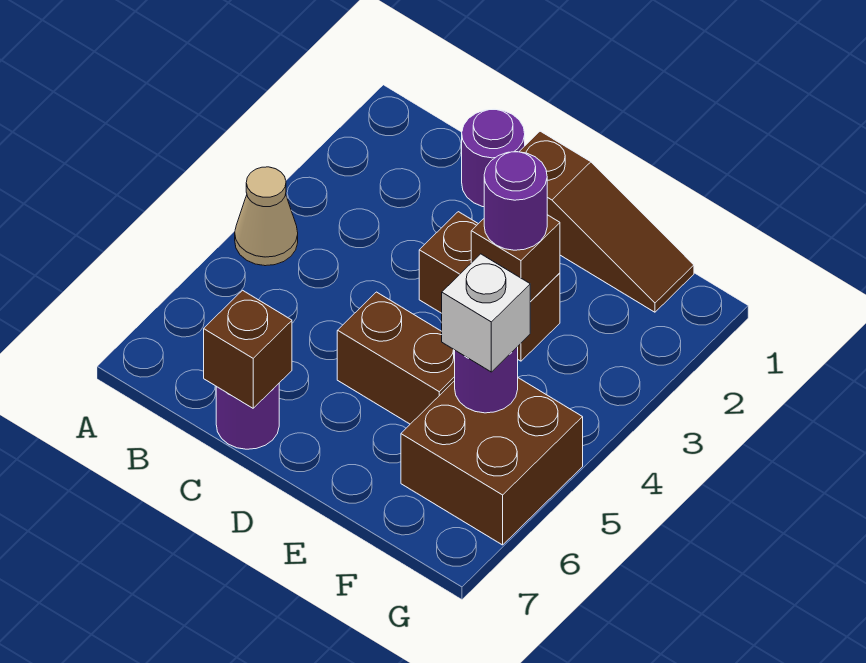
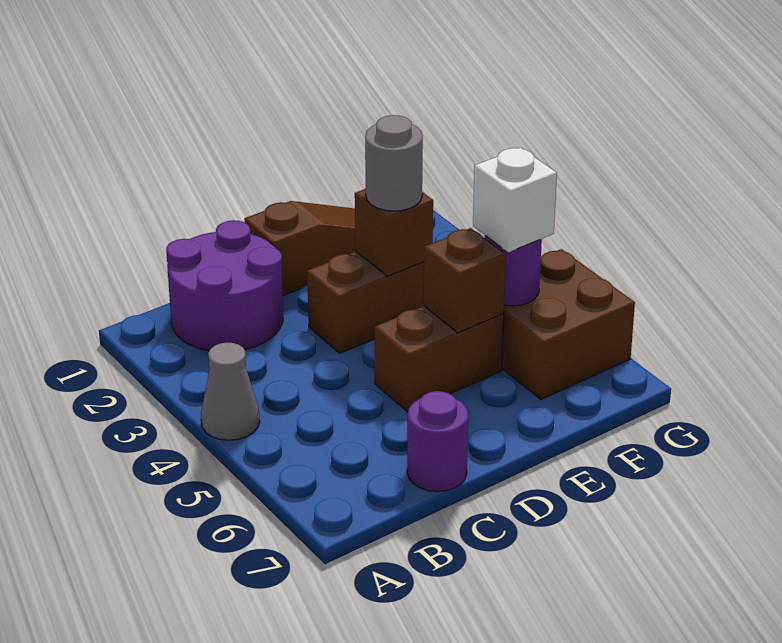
tan 1x1 cone [235,167,298,266] -> grey 1x1 cone [201,343,260,440]
purple 1x1 round brick [462,109,525,207] -> purple 2x2 round brick [166,220,283,351]
brown 1x1 brick [204,290,292,408] -> brown 1x1 brick moved to [424,228,506,333]
purple 1x1 round brick [484,152,547,250] -> grey 1x1 round brick [365,115,423,211]

